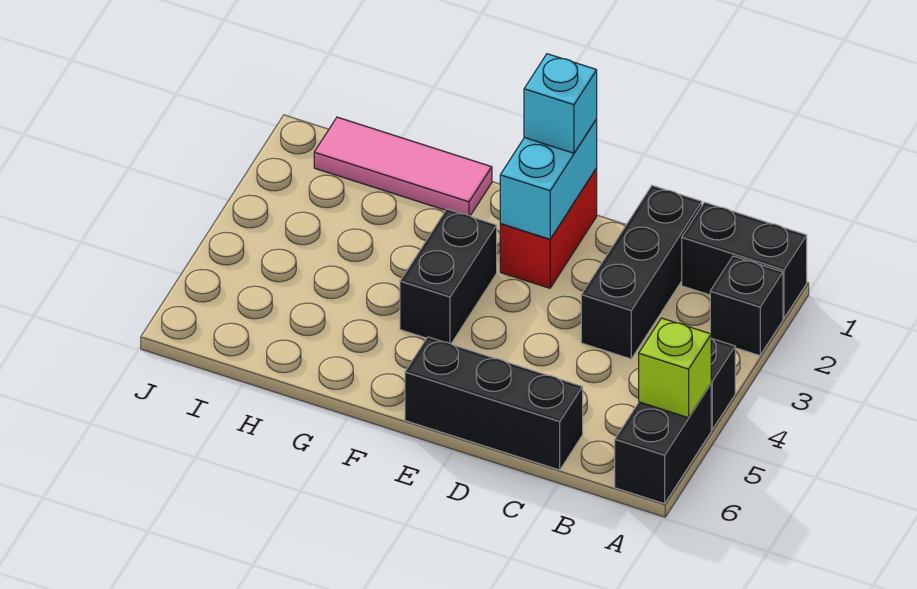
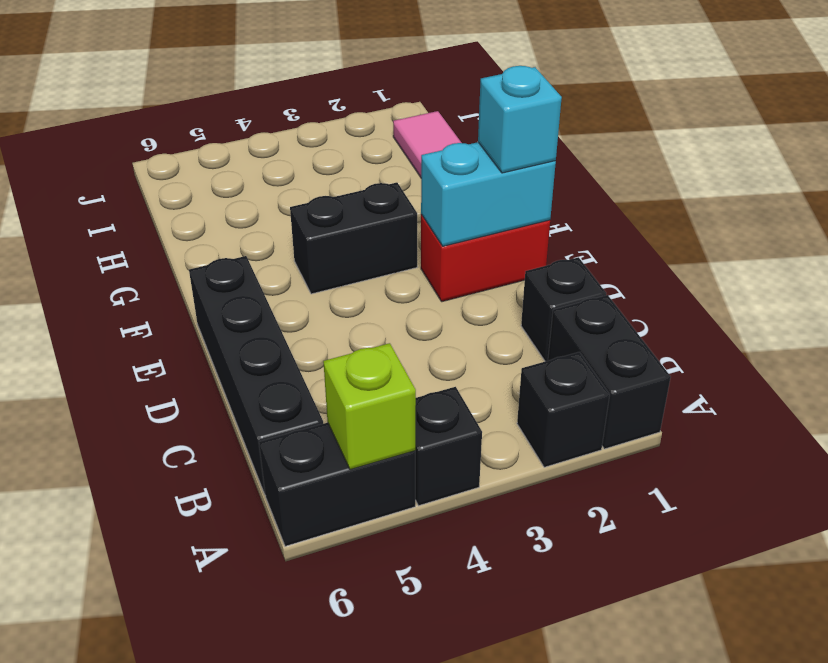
black 1x3 brick [581,186,702,359] -> black 1x1 brick [521,257,606,361]
black 1x3 brick [405,337,583,470] -> black 1x4 brick [189,256,323,494]

